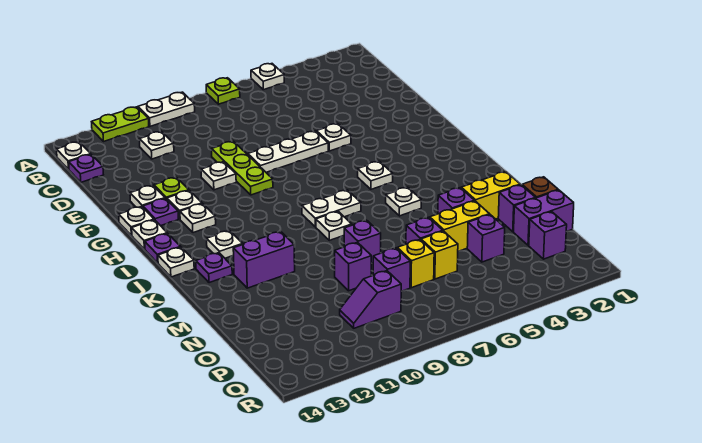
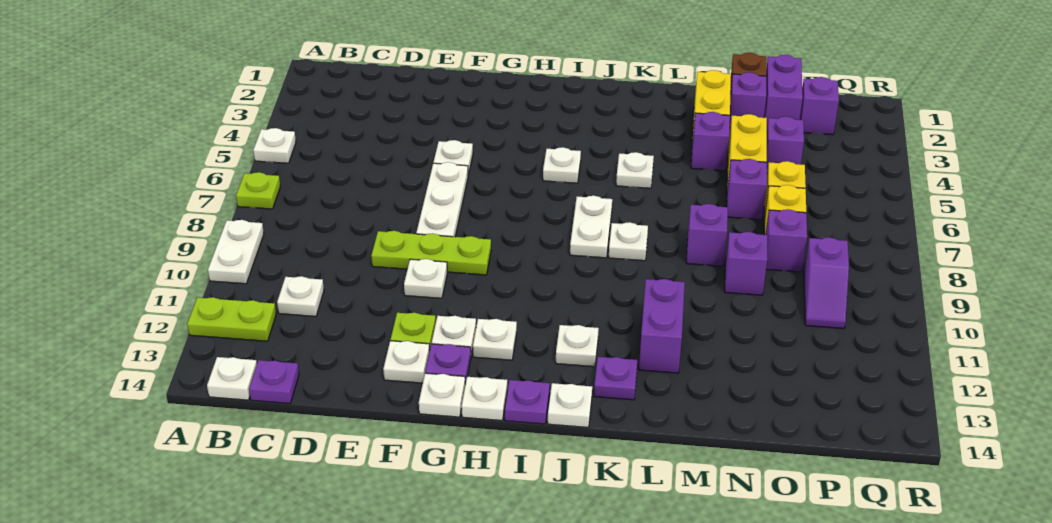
lime 1x2 plate [92,107,149,141] -> lime 1x2 plate turned to [187,297,276,341]

